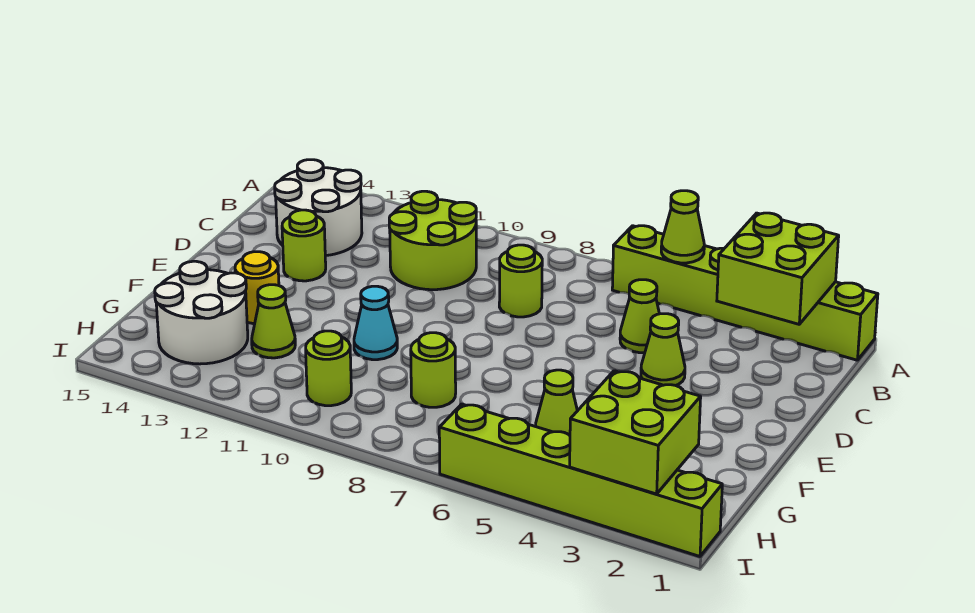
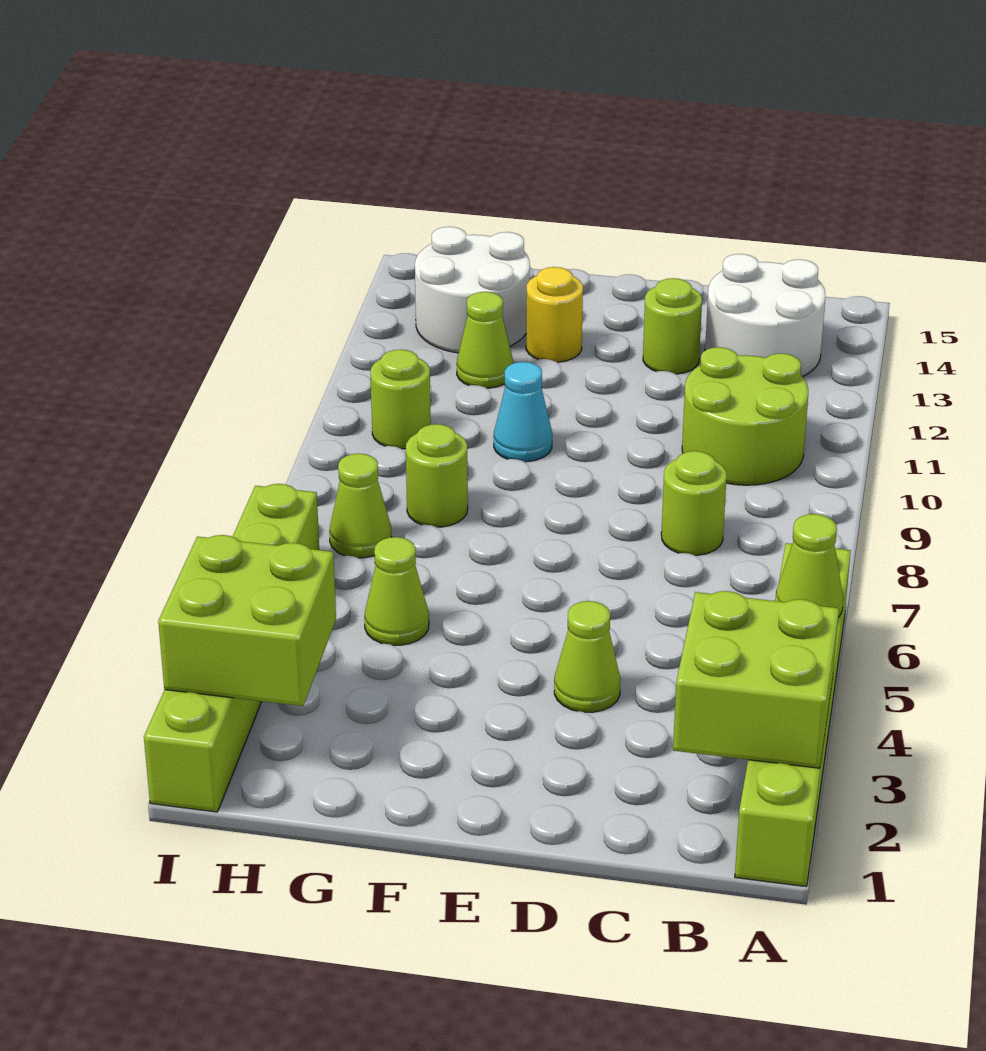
lime 1x1 cone [620,280,659,353] -> lime 1x1 cone moved to [329,454,391,558]

